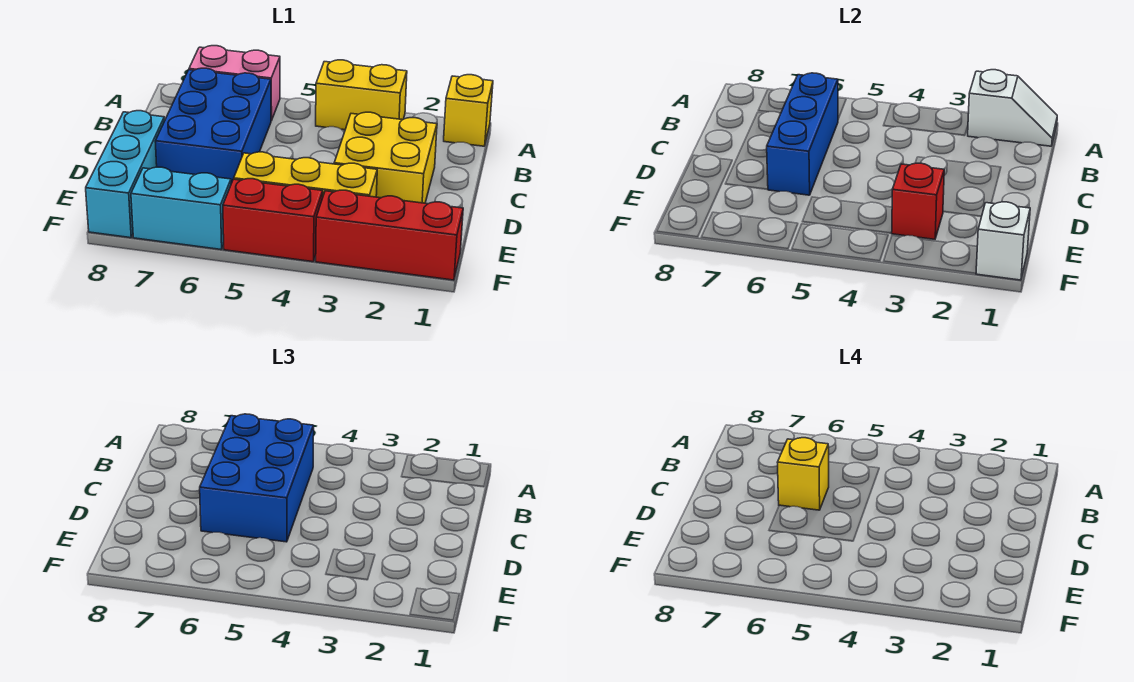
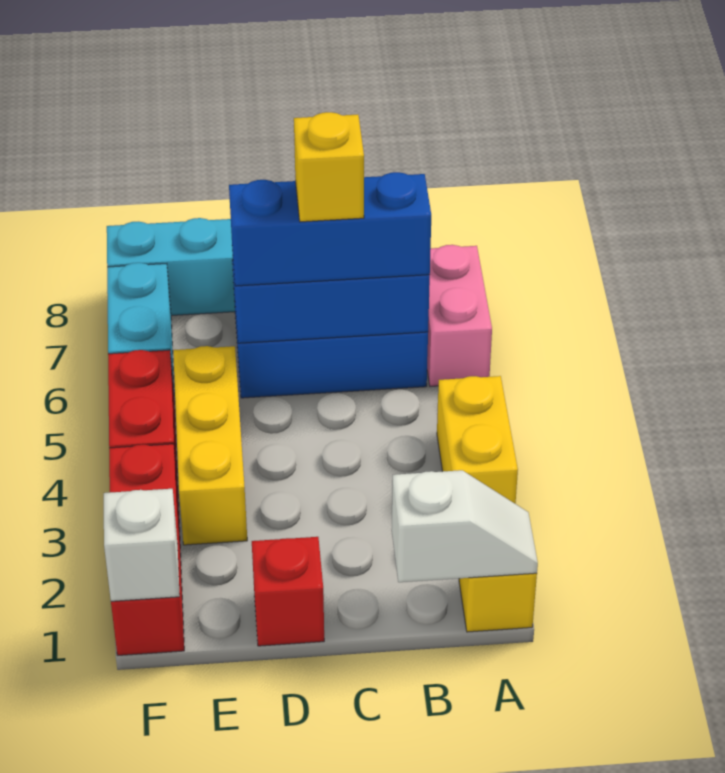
white 1x2 slope [968,70,1057,146] -> white 1x2 slope turned to [392,470,538,582]
blue 2x3 brick [200,414,314,542] -> blue 1x3 brick [229,172,431,286]
yellow 2x2 brick [334,112,437,203] -> none
red 1x1 brick [892,163,944,239] -> red 1x1 brick moved to [252,537,324,646]

